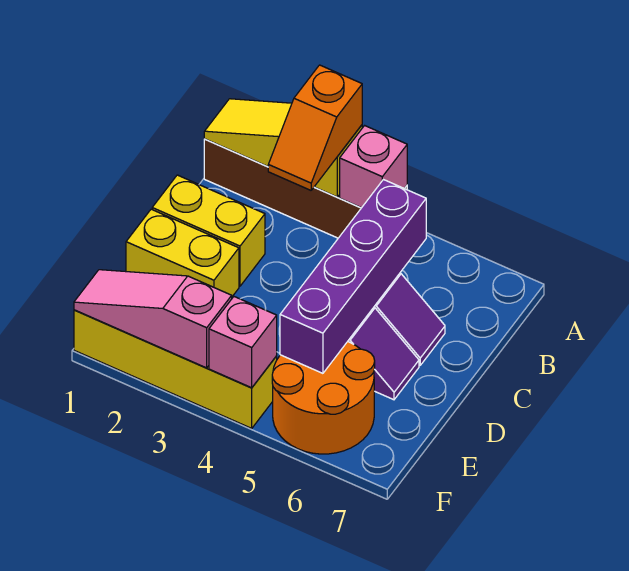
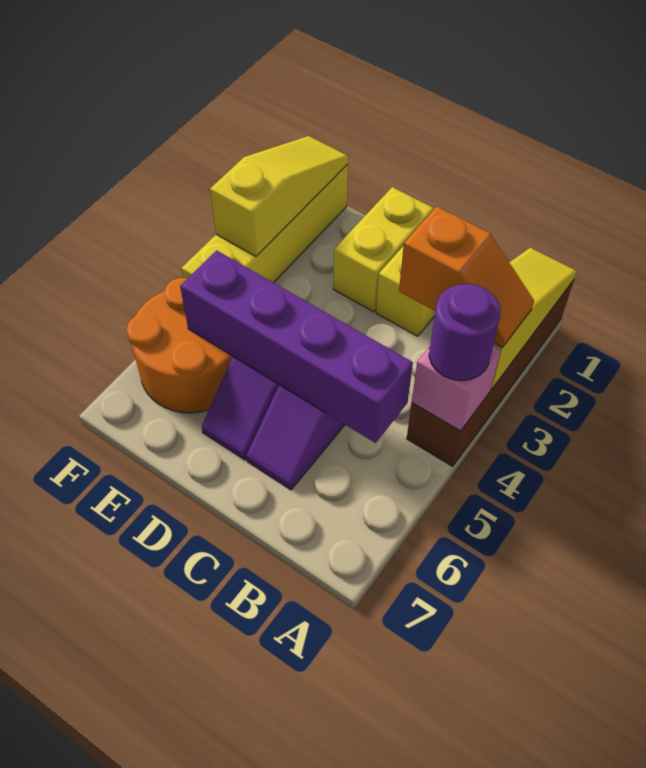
orange 1x2 slope [268,65,362,190] -> orange 1x2 slope turned to [399,206,534,347]
none -> purple 1x1 round brick [429,284,501,381]
pink 1x3 slope [74,270,232,368] -> yellow 1x3 slope [210,136,348,256]
pink 1x1 brick [209,297,277,388] -> none

